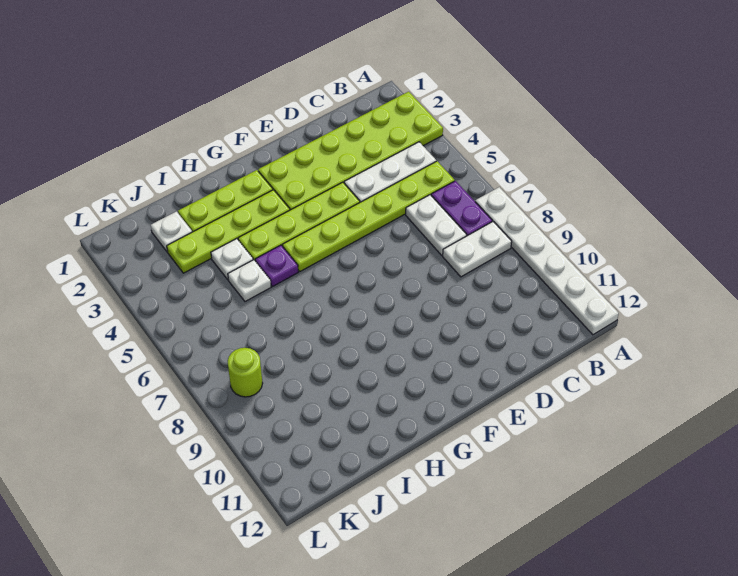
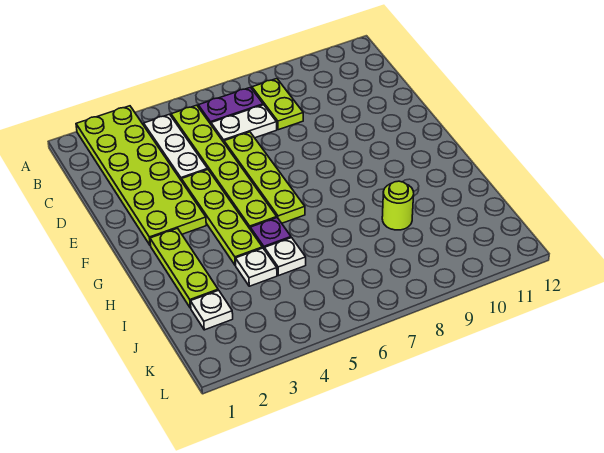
white 1x6 plate [475,187,619,335] -> none
white 1x2 plate [443,222,512,277] -> lime 1x2 plate [252,79,303,130]
lime 1x4 plate [167,190,290,273] -> lime 1x4 plate moved to [224,132,305,223]
lime 1x1 round brick [228,348,263,397] -> lime 1x1 round brick moved to [382,181,414,230]

